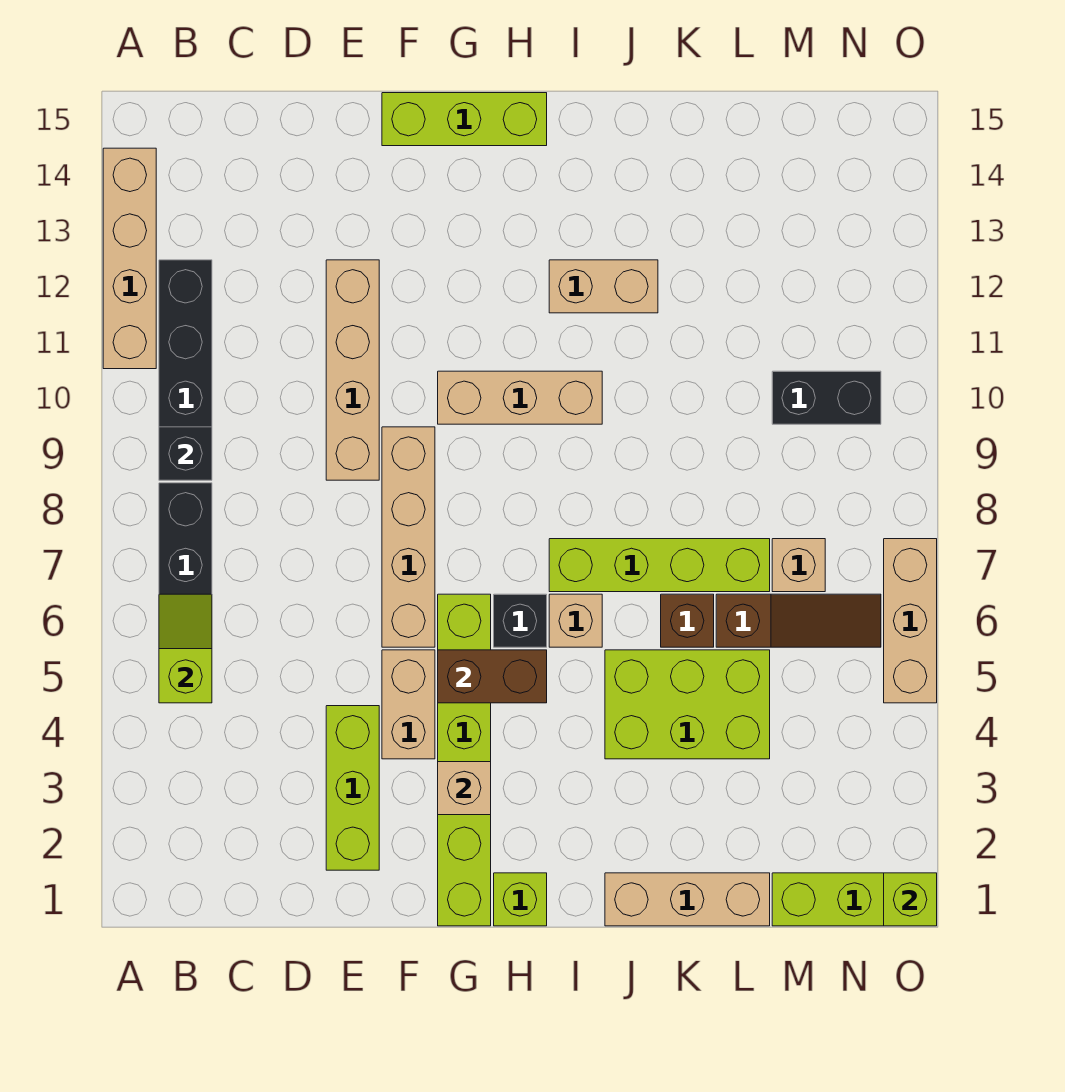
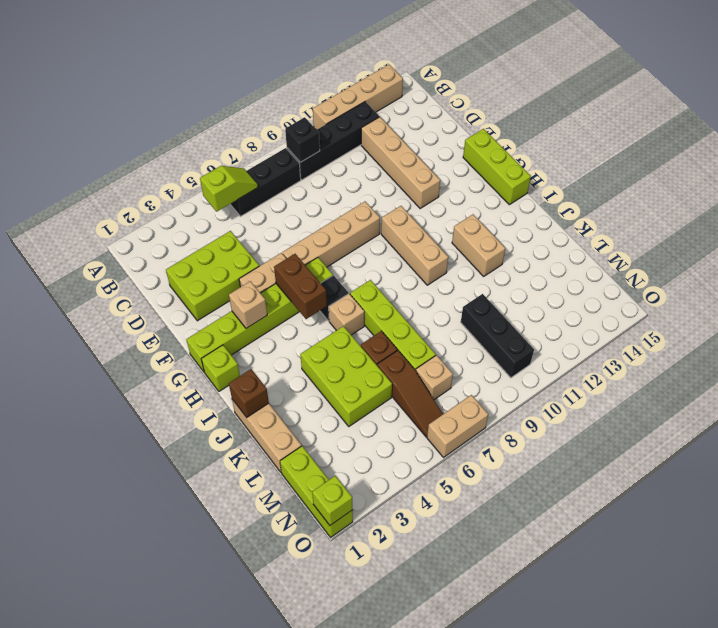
lime 1x3 brick [326,706,379,870] -> lime 2x3 brick [166,231,259,321]
tan 1x4 brick [326,260,379,480] -> tan 1x4 brick turned to [361,117,440,209]
none -> brown 1x1 brick [229,369,269,417]
black 1x2 brick [772,371,881,424] -> black 1x3 brick [461,294,534,378]
tan 1x3 brick [884,539,937,703] -> tan 1x2 brick [427,395,488,457]

